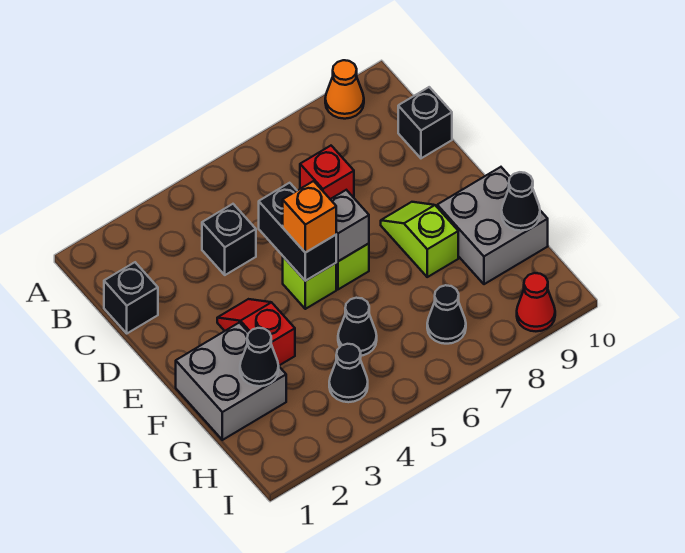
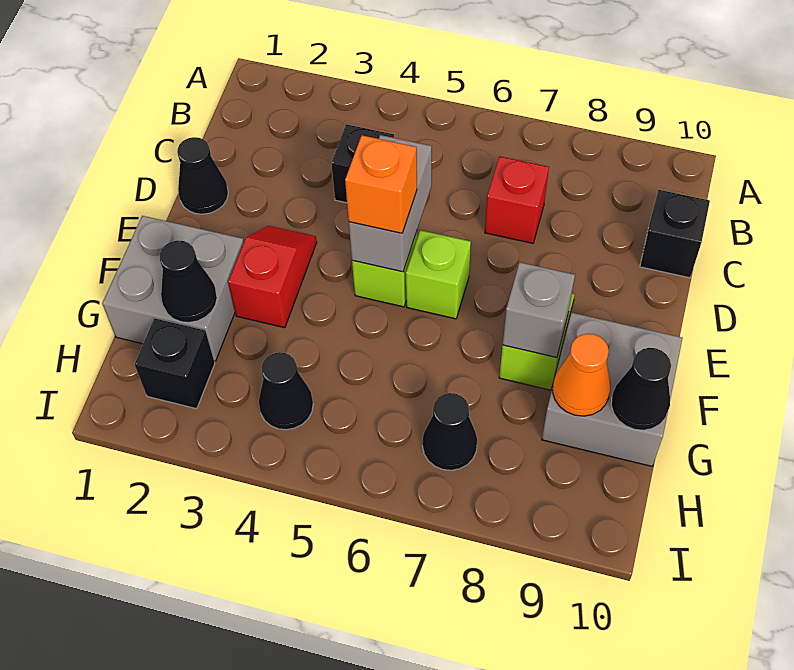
orange 1x1 cone [325,60,364,119] -> orange 1x1 cone moved to [553,334,611,416]
black 1x1 brick [104,262,158,333] -> black 1x1 brick moved to [135,318,215,409]
black 1x2 brick [259,183,336,281] -> grey 1x2 brick [349,135,432,272]
grey 1x1 brick [330,190,369,261] -> grey 1x1 brick moved to [503,262,575,358]
black 1x1 cone [338,298,377,356] -> black 1x1 cone moved to [177,137,228,214]
red 1x1 cone [517,273,555,331] -> none

